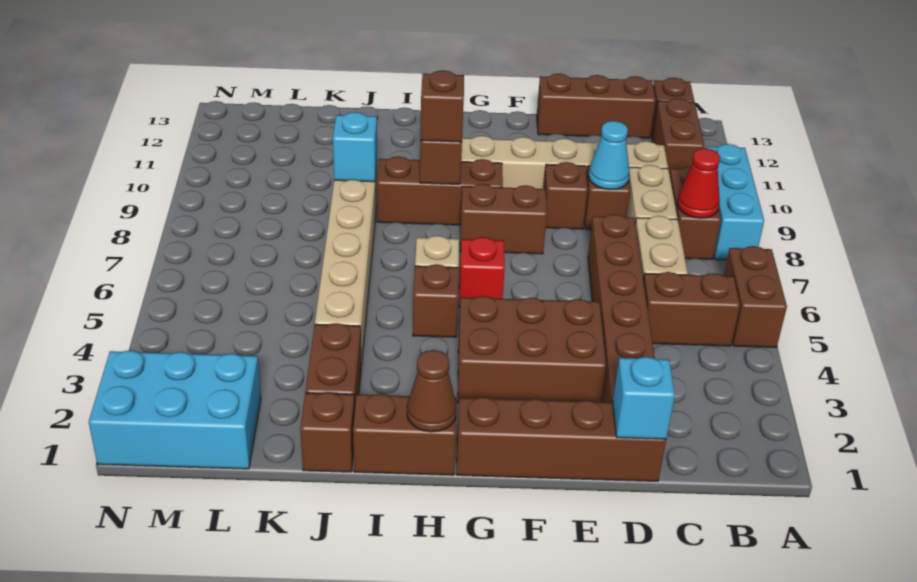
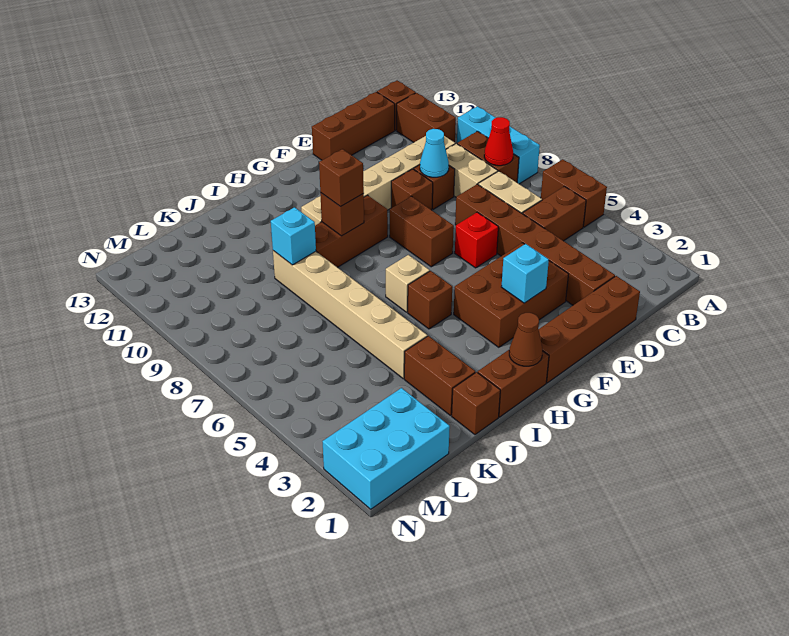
cyan 1x1 brick [613,357,675,439] -> cyan 1x1 brick moved to [502,244,549,303]
brown 1x2 brick [460,184,547,254] -> brown 1x2 brick turned to [390,196,454,267]
red 1x1 brick [459,237,505,307] -> red 1x1 brick moved to [455,212,498,268]

